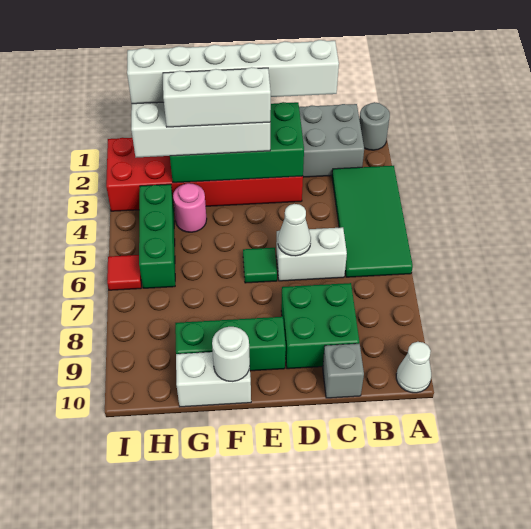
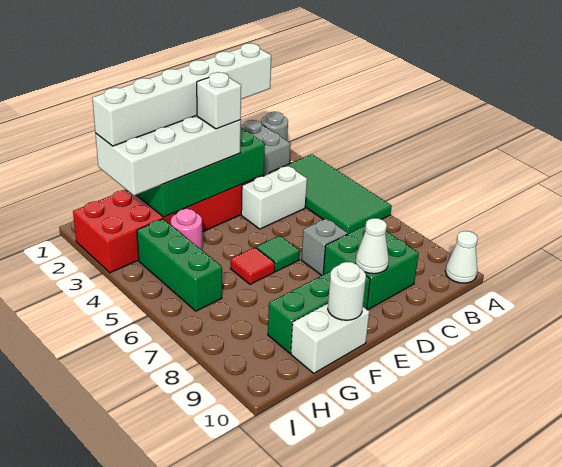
white 1x2 brick [276,227,347,281] -> white 1x2 brick moved to [241,166,307,229]
grey 1x1 brick [323,344,364,398] -> grey 1x1 brick moved to [302,218,348,275]
white 1x1 cone [278,204,311,256] -> white 1x1 cone moved to [356,218,389,274]
white 1x3 brick [163,67,271,127] -> white 1x1 brick [197,72,241,129]
red 1x1 tile [107,255,141,290] -> red 1x1 tile moved to [230,248,275,284]

